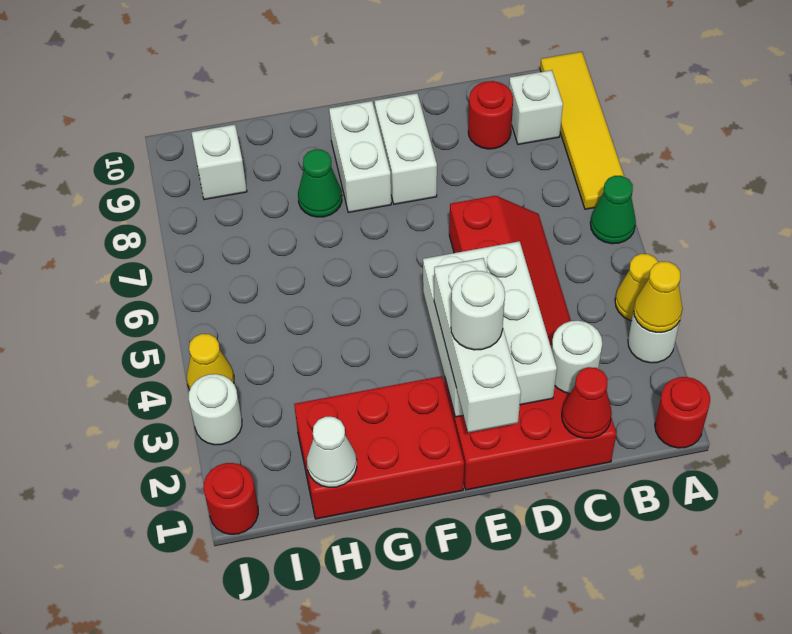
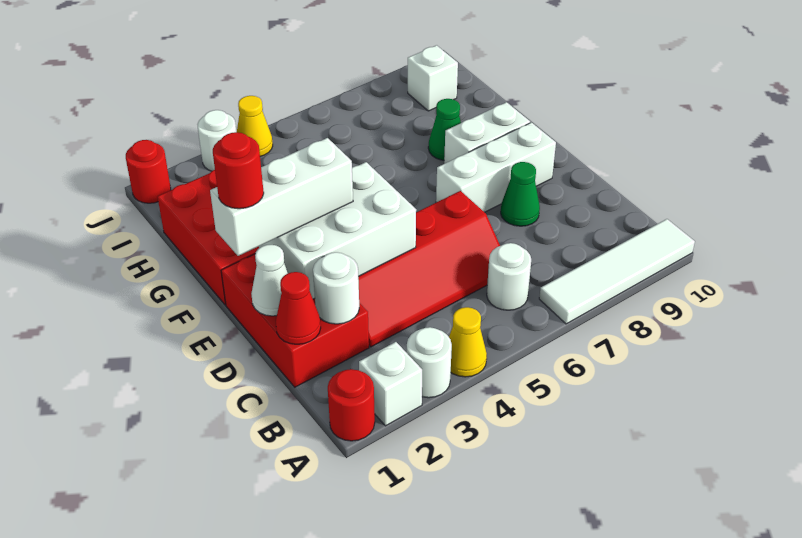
yellow 1x1 cone [634,261,683,332] -> none
green 1x1 cone [590,176,636,244] -> green 1x1 cone moved to [501,162,540,226]
yellow 1x4 tile [540,52,624,209] -> white 1x4 tile [539,219,695,324]
white 1x1 brick [509,70,563,144] -> white 1x1 brick moved to [359,342,422,426]
red 1x1 round brick [468,81,513,149] -> red 1x1 round brick moved to [213,132,264,209]
white 1x1 round brick [451,271,505,350] -> white 1x1 round brick moved to [487,243,531,310]
white 1x2 brick [375,93,437,204] -> white 1x3 brick [436,123,556,212]
white 1x1 cone [307,417,357,487] -> white 1x1 cone moved to [251,245,288,316]

